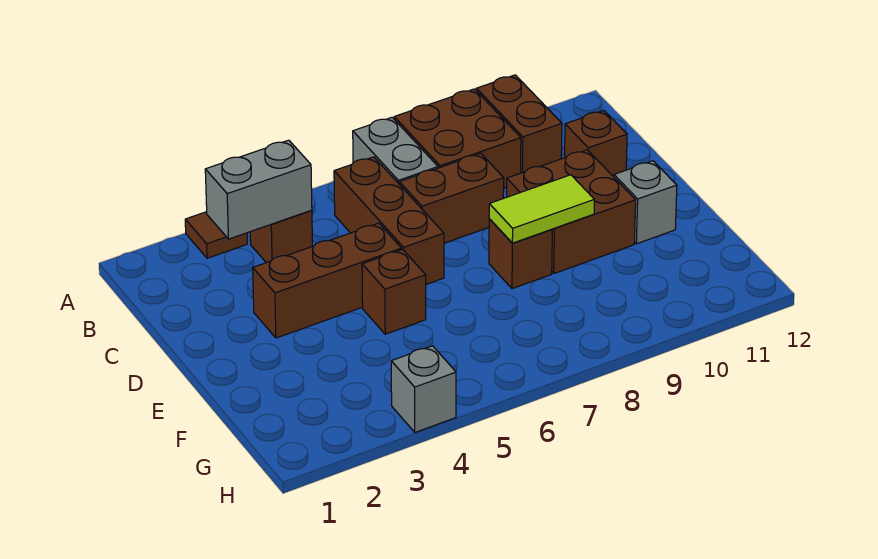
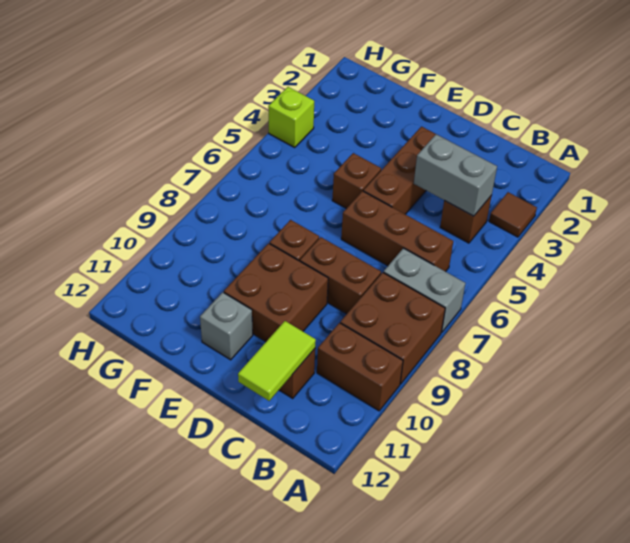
grey 1x2 brick [205,140,312,239] -> grey 1x2 brick turned to [414,134,497,216]
brown 1x2 brick [399,153,504,243] -> brown 1x2 brick turned to [300,237,381,314]
lime 1x2 tile [489,175,594,243] -> lime 1x2 tile moved to [238,321,316,401]
grey 1x1 brick [391,346,456,432] -> lime 1x1 brick [268,87,314,147]

